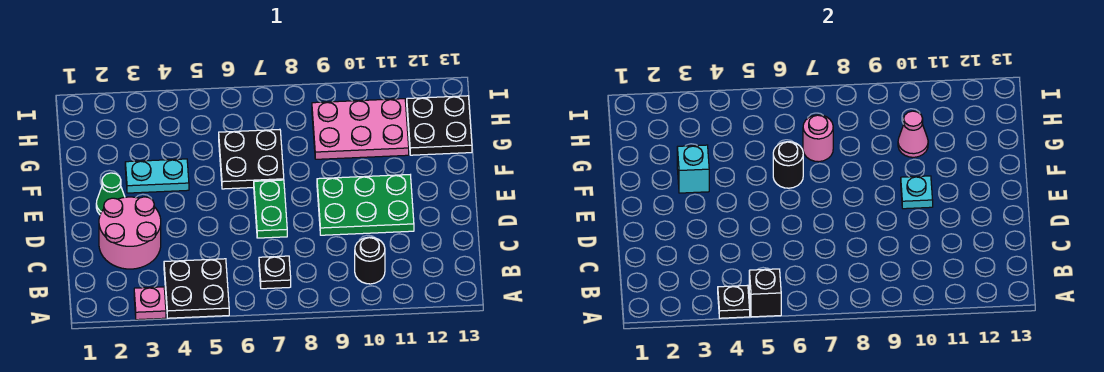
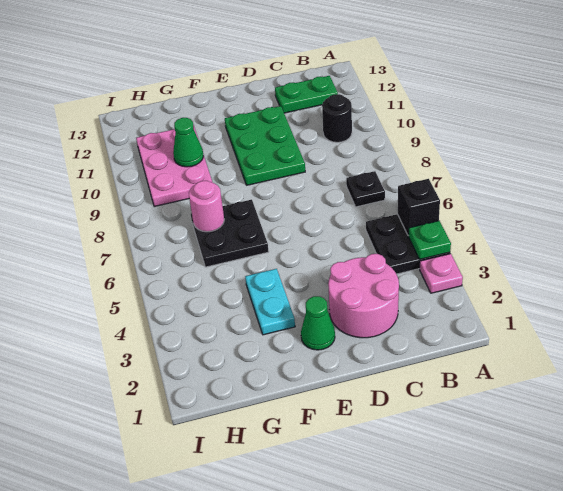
black 1x1 plate [718,285,750,318] -> green 1x1 plate [409,221,451,259]
green 1x2 plate [254,180,287,238] -> green 1x2 plate moved to [275,76,338,113]
cyan 1x1 plate [901,176,933,209] -> none
cyan 1x1 brick [677,145,709,193] -> none
black 1x1 round brick [773,142,803,188] -> none
pink 1x1 cone [898,111,928,157] -> green 1x1 cone [173,118,203,167]
black 2x2 plate [407,96,472,155] -> none

